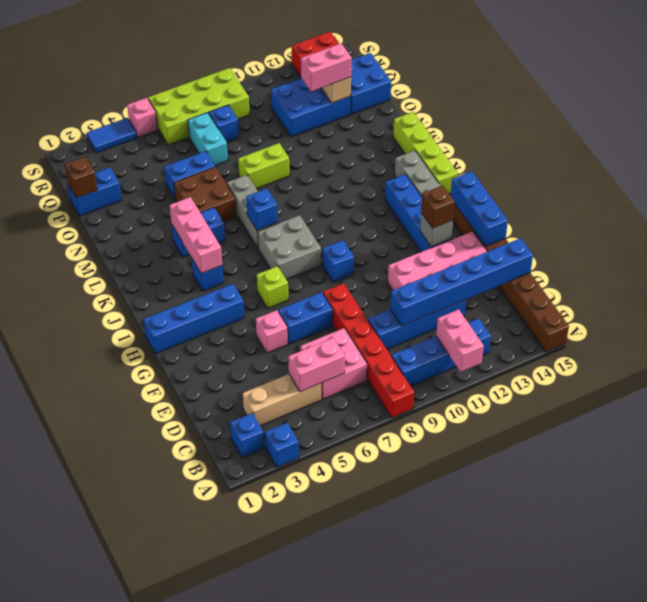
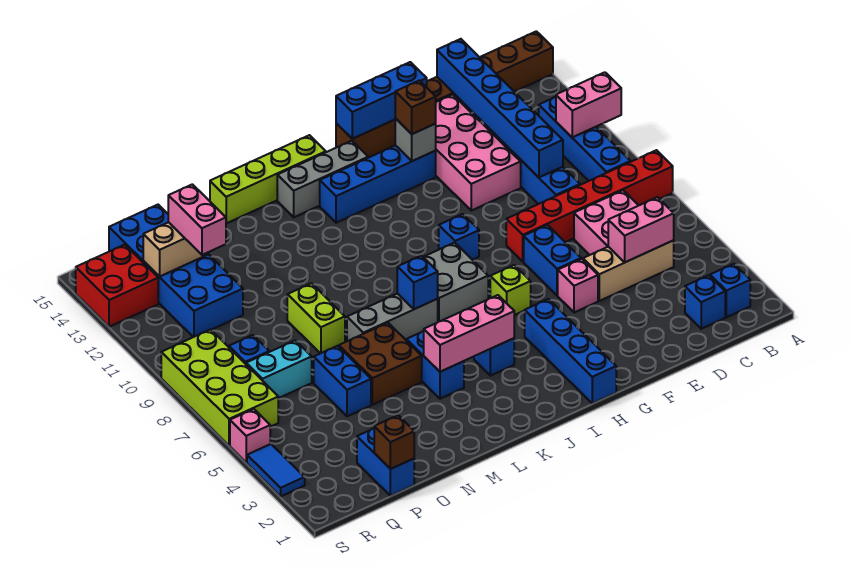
blue 1x1 brick [265,423,299,467] -> blue 1x1 brick moved to [685,275,725,329]
tan 1x3 brick [243,374,322,426] -> tan 1x3 brick turned to [583,240,674,301]
pink 1x2 brick [289,338,345,392] -> pink 1x2 brick turned to [608,197,674,262]

